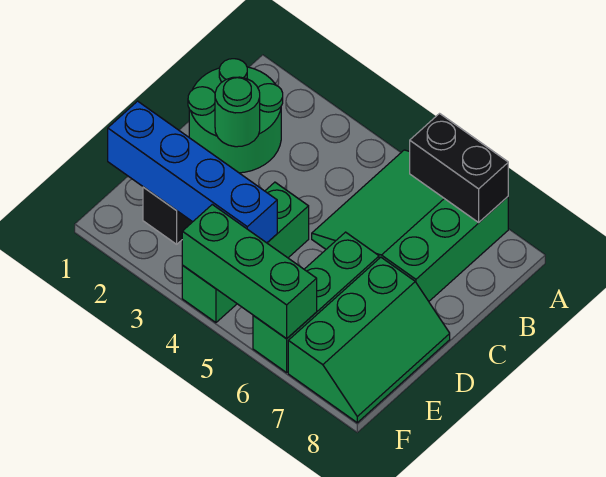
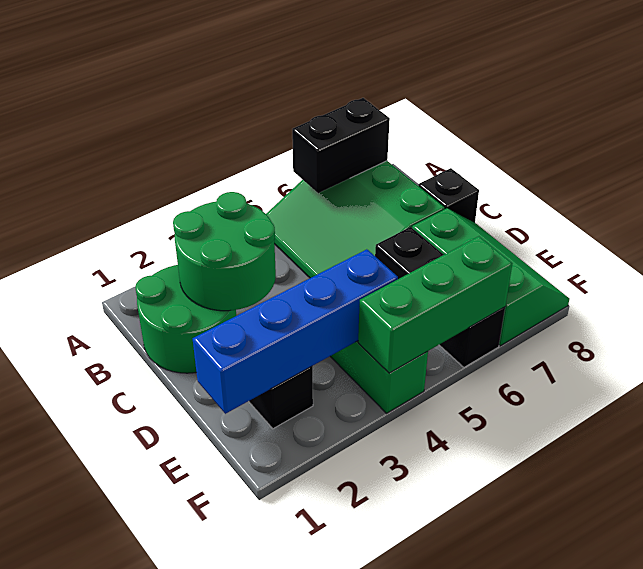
green 1x1 round brick [215,77,260,147] -> green 2x2 round brick [173,192,276,311]
none -> black 1x1 brick [418,168,479,223]
green 1x3 brick [253,232,379,373] -> black 1x3 brick [375,227,505,367]

